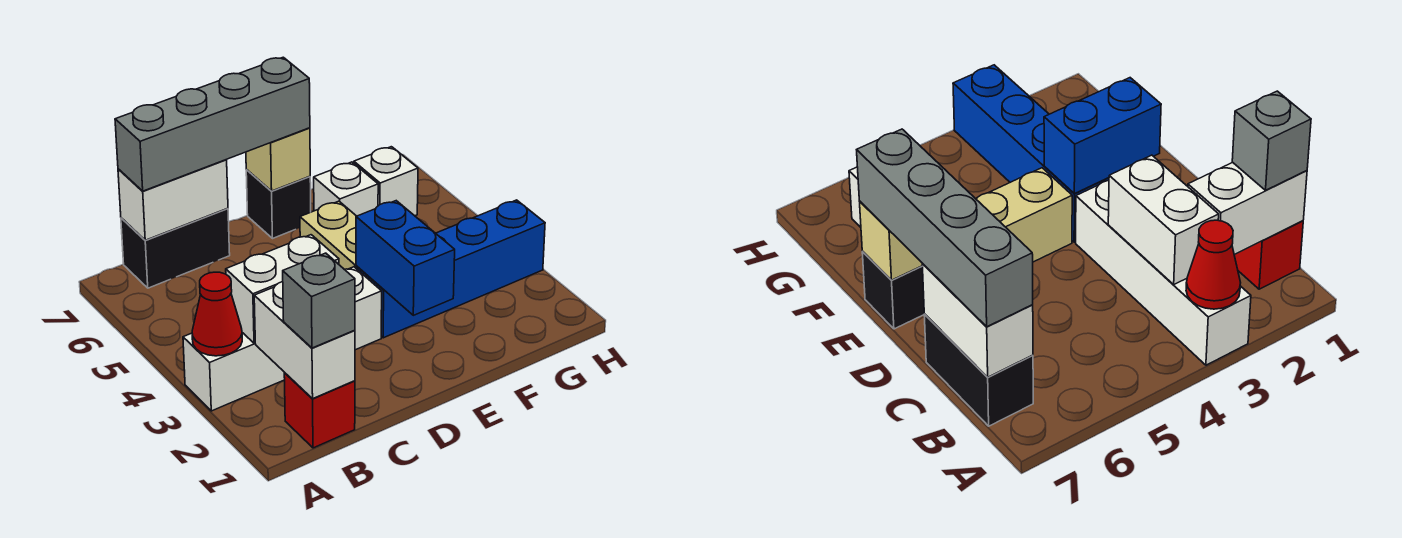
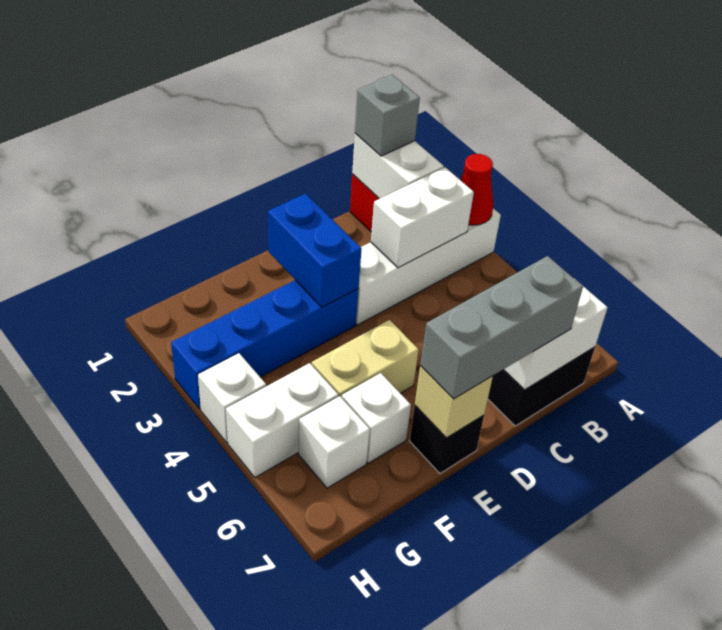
grey 1x4 brick [115,57,310,191] -> grey 1x3 brick [420,256,583,399]
tan 1x2 brick [300,201,356,269] -> tan 1x2 brick turned to [312,320,419,398]
none -> white 1x2 brick [226,363,338,477]
none -> white 1x1 brick [198,353,266,443]

